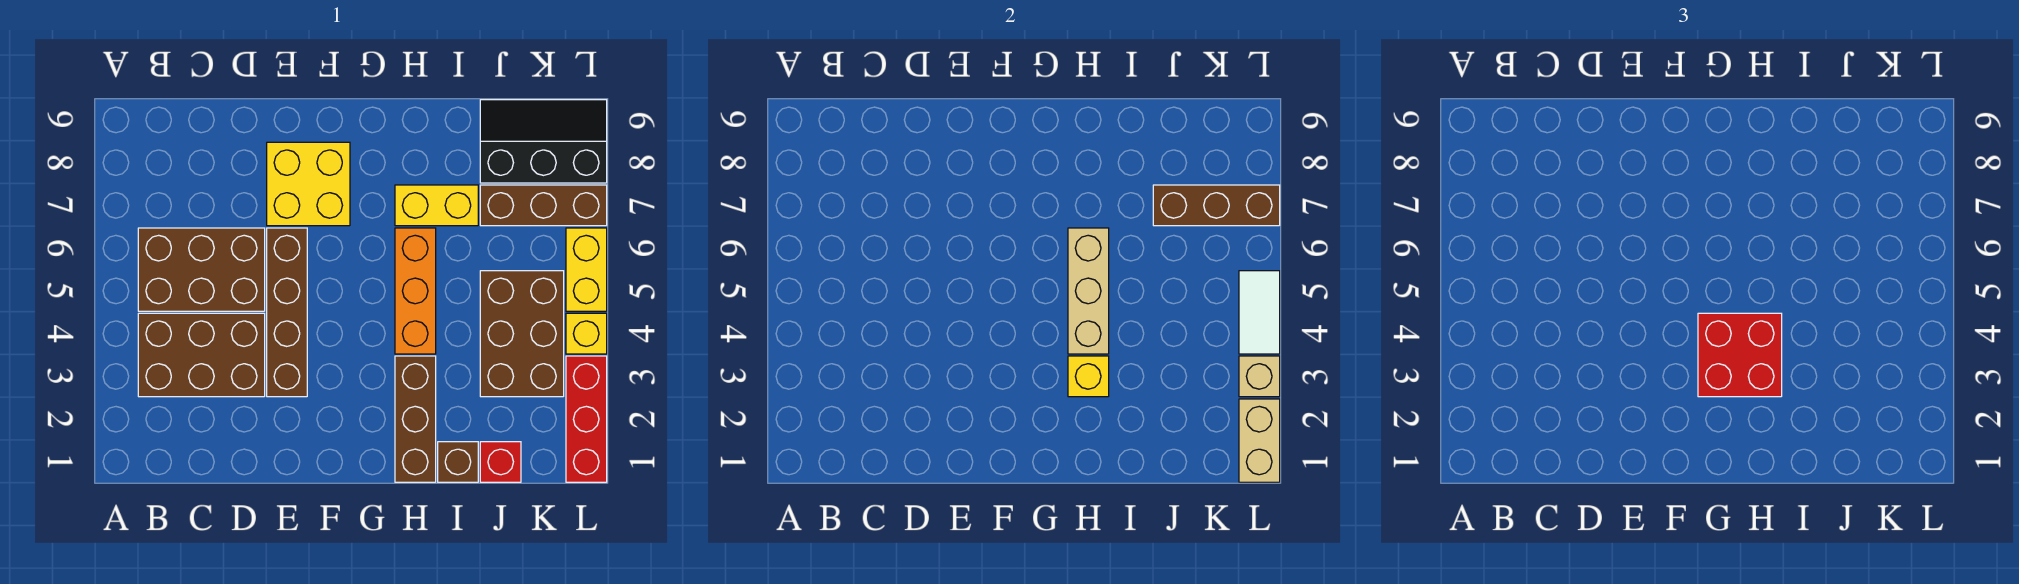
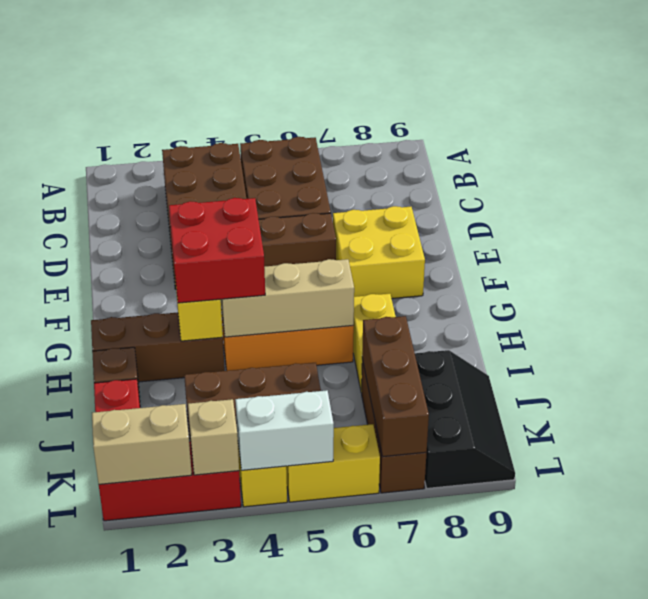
white 1x2 tile [1239,271,1280,354] -> white 1x2 brick [235,390,334,470]

